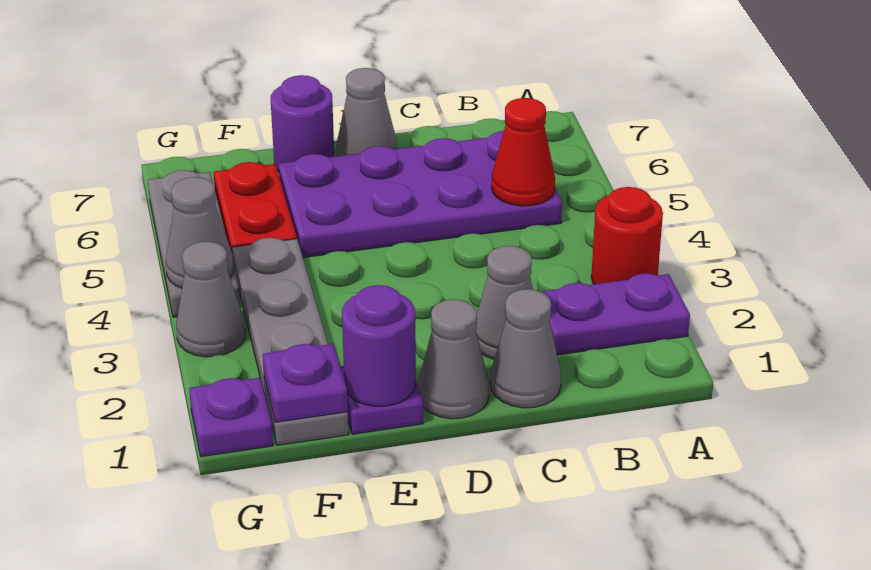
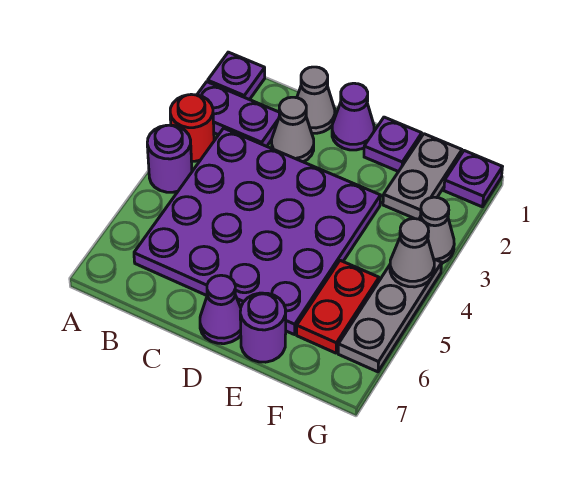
purple 2x4 plate [279,131,562,258] -> purple 4x4 plate [134,128,381,335]
red 1x1 cone [492,98,555,206] -> none
grey 1x1 cone [418,299,489,419] -> purple 1x1 cone [332,83,374,150]
grey 1x1 cone [337,68,397,156] -> purple 1x1 cone [200,275,241,344]
purple 1x1 round brick [342,285,416,406] -> purple 1x1 round brick moved to [147,125,192,192]
grey 1x4 plate [232,238,349,445] -> grey 1x2 plate [383,134,462,219]
purple 1x1 plate [263,344,348,422] -> purple 1x1 plate moved to [208,52,265,100]

